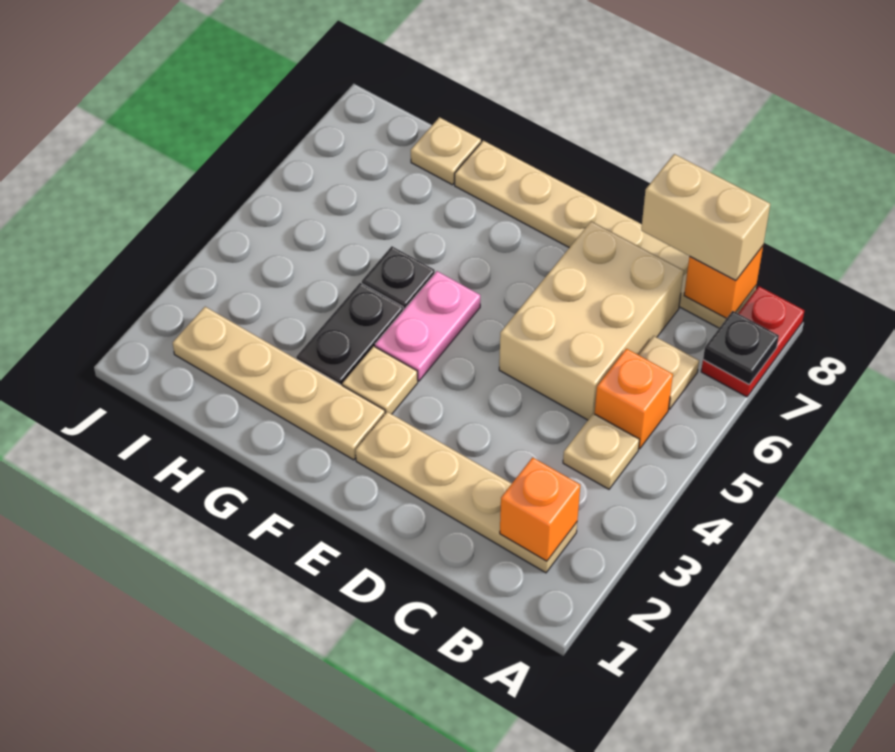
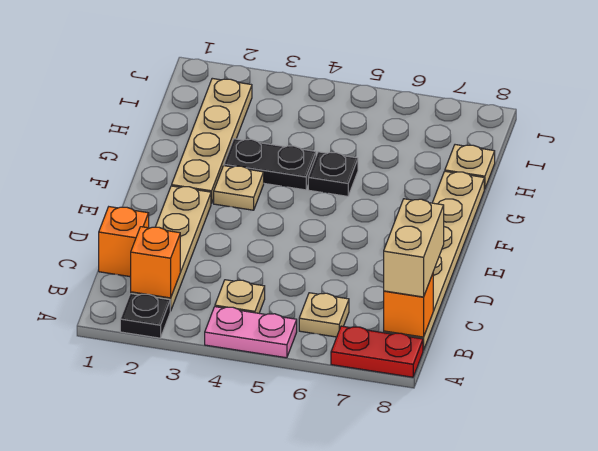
black 1x1 plate [703,311,779,384] -> black 1x1 plate moved to [120,294,170,338]
orange 1x1 brick [595,349,673,449] -> orange 1x1 brick moved to [99,207,149,277]
tan 2x3 brick [499,221,684,420] -> none
pink 1x2 plate [375,271,480,381] -> pink 1x2 plate moved to [205,307,297,358]

